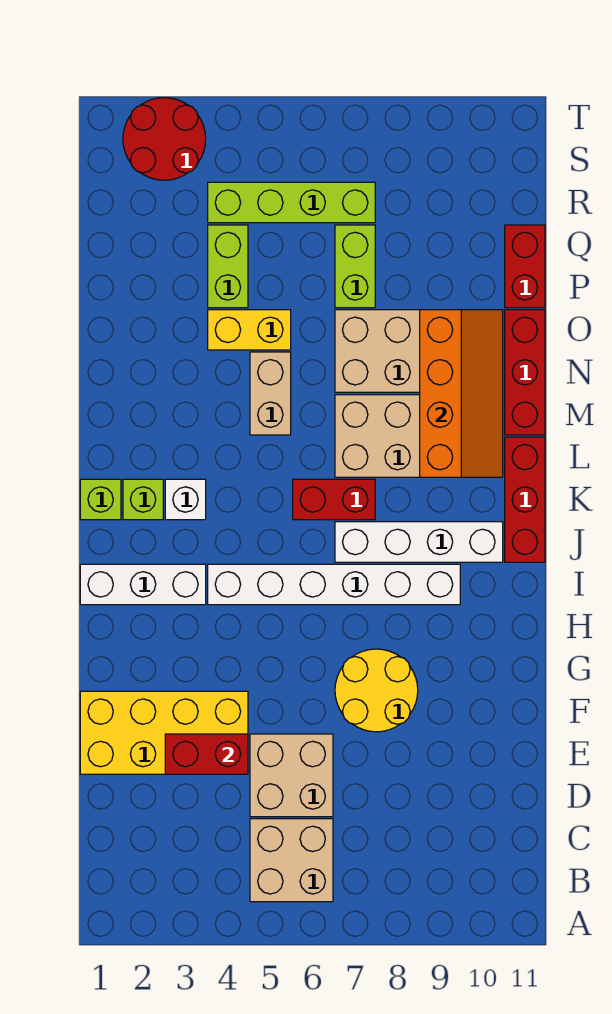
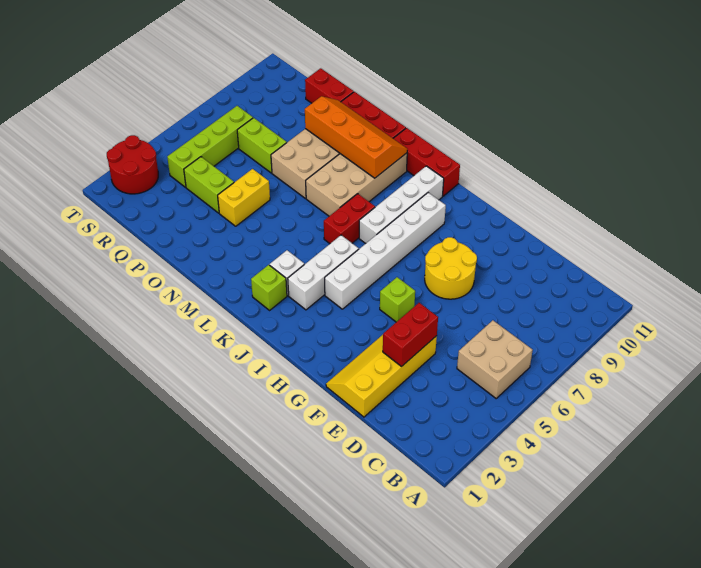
tan 2x2 brick [250,734,333,817] -> none
yellow 2x4 brick [80,691,248,774] -> yellow 2x4 slope [326,335,437,417]
white 1x3 brick [80,564,206,605] -> white 1x3 brick moved to [288,235,359,310]
lime 1x1 brick [80,479,121,520] -> lime 1x1 brick moved to [380,277,415,322]
tan 1x2 brick [250,352,291,435] -> none

